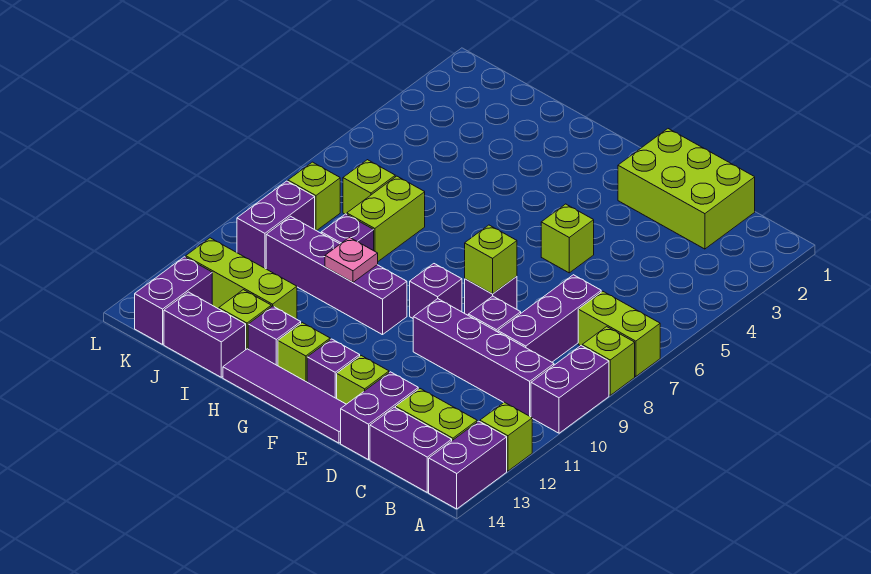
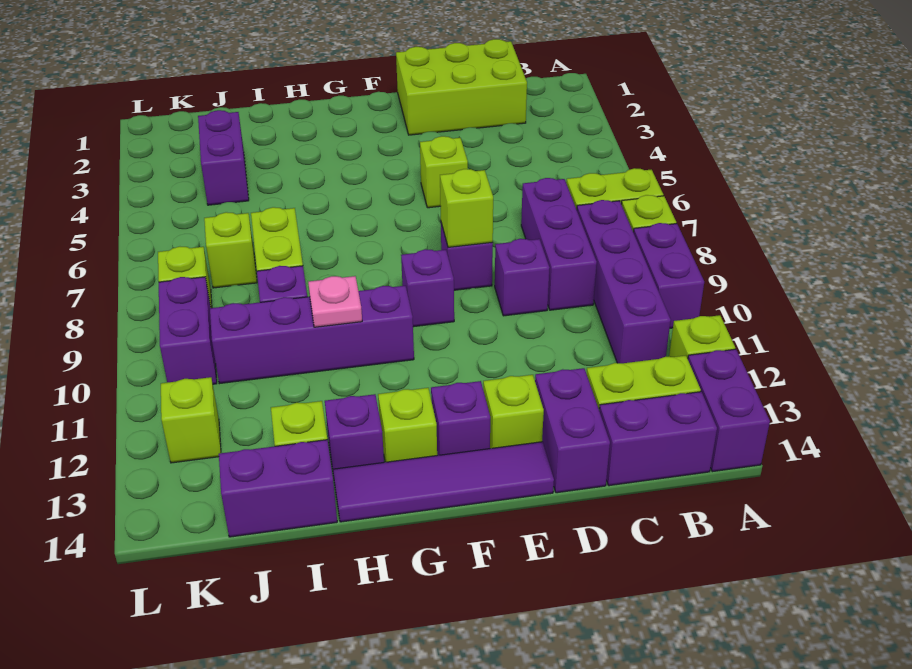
purple 1x4 brick [413,299,554,417] -> purple 1x4 brick turned to [577,200,671,363]
lime 1x3 brick [186,238,297,319] -> lime 1x1 brick [161,377,221,463]
purple 1x2 brick [135,257,212,344] -> purple 1x2 brick moved to [198,110,249,205]

